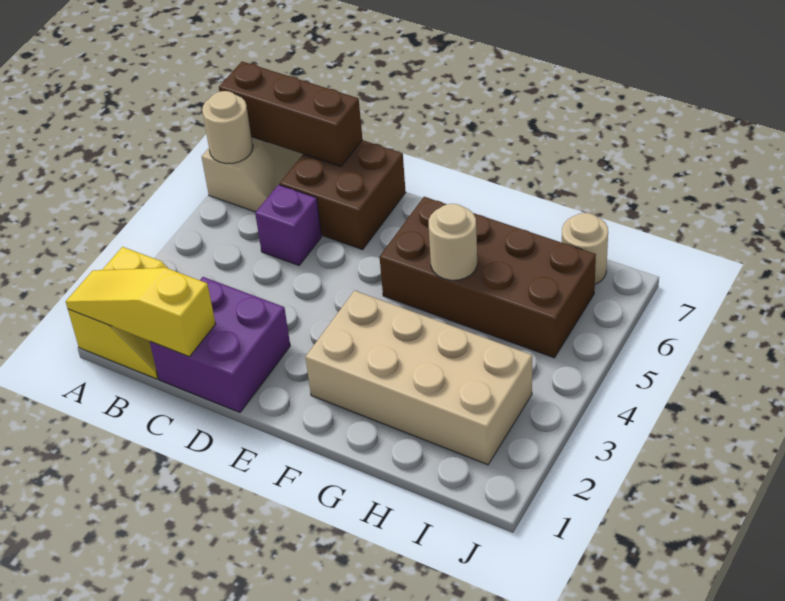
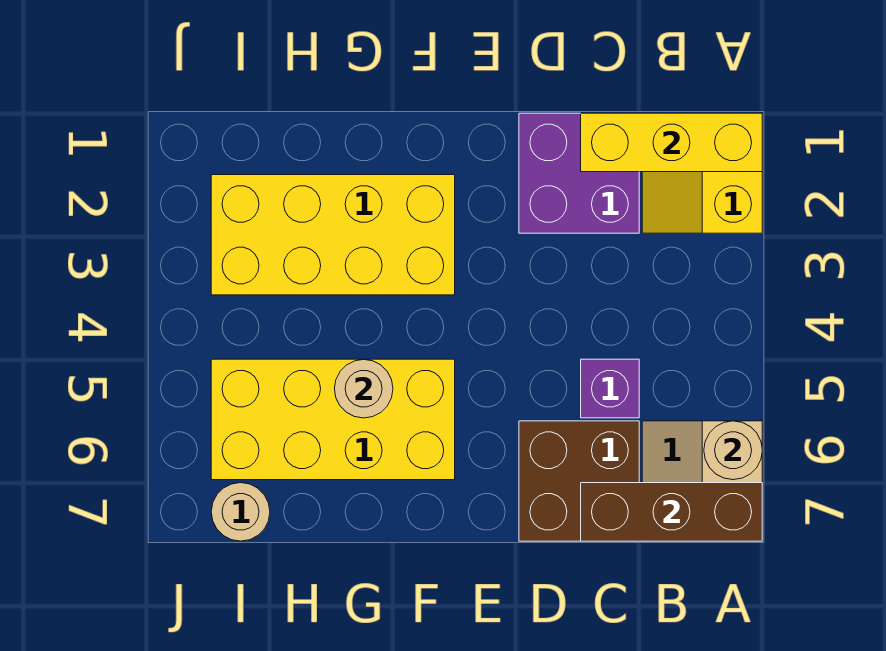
yellow 1x3 slope [66,268,216,357] -> yellow 1x3 brick [581,113,762,172]
tan 2x4 brick [305,291,532,465] -> yellow 2x4 brick [211,175,455,295]
brown 2x4 brick [380,197,596,358] -> yellow 2x4 brick [211,359,455,480]

